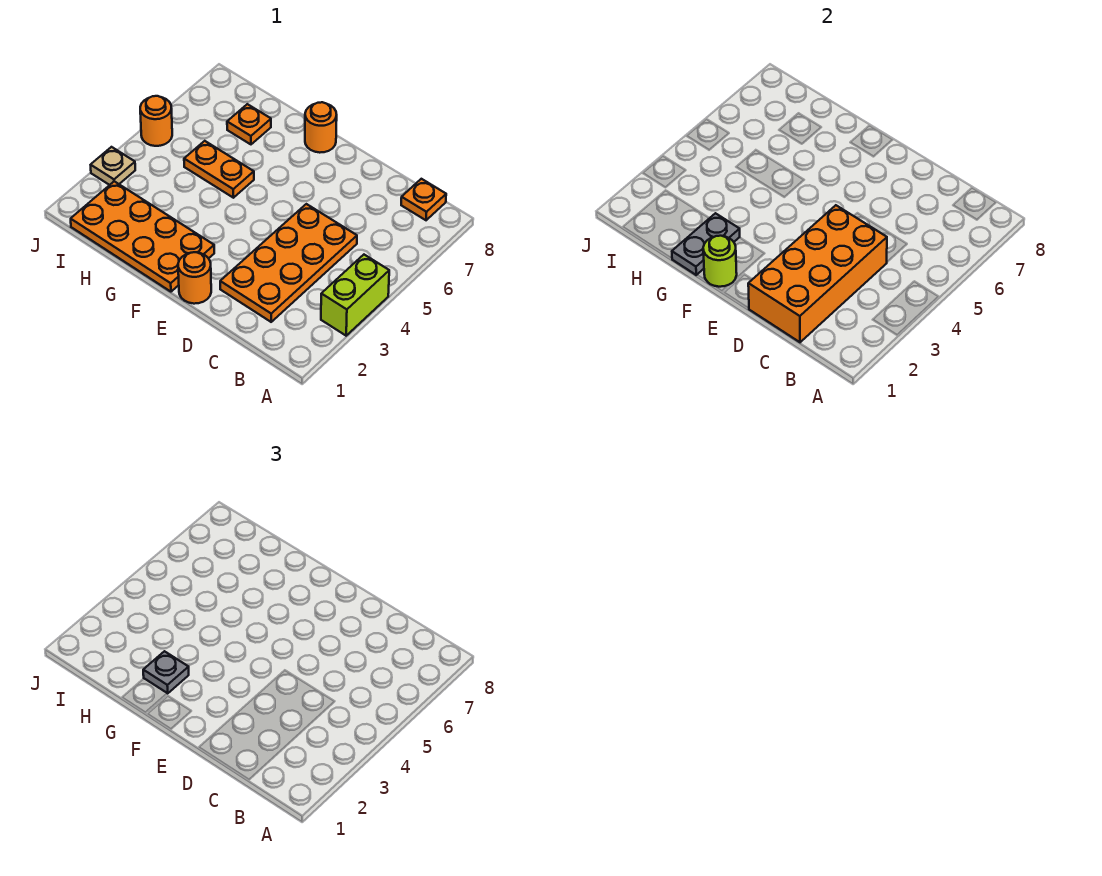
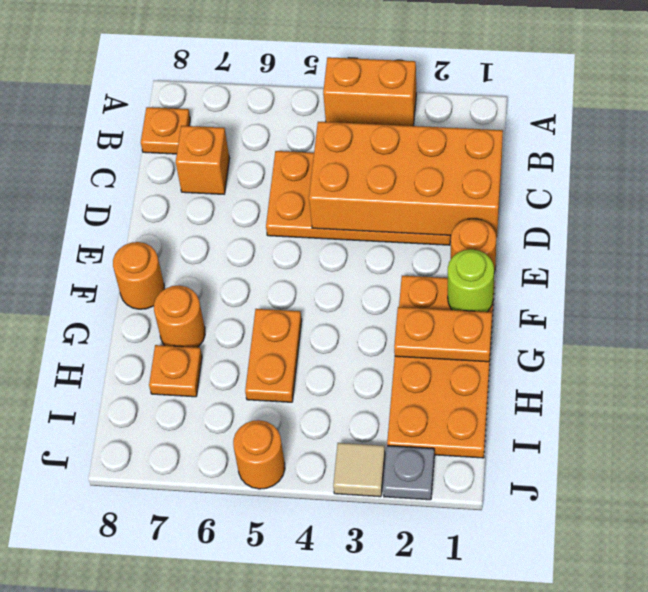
lime 1x2 brick [321,255,389,336] -> orange 1x2 brick [323,57,416,126]
none -> orange 1x1 brick [176,126,230,194]
grey 1x2 plate [672,213,740,275] -> orange 1x2 plate [394,307,492,362]
grey 1x1 plate [143,651,189,693] -> grey 1x1 plate moved to [383,446,434,500]
none -> orange 1x1 round brick [154,285,205,347]
tan 1x1 plate [91,147,135,185] -> tan 1x1 tile [333,443,385,497]

